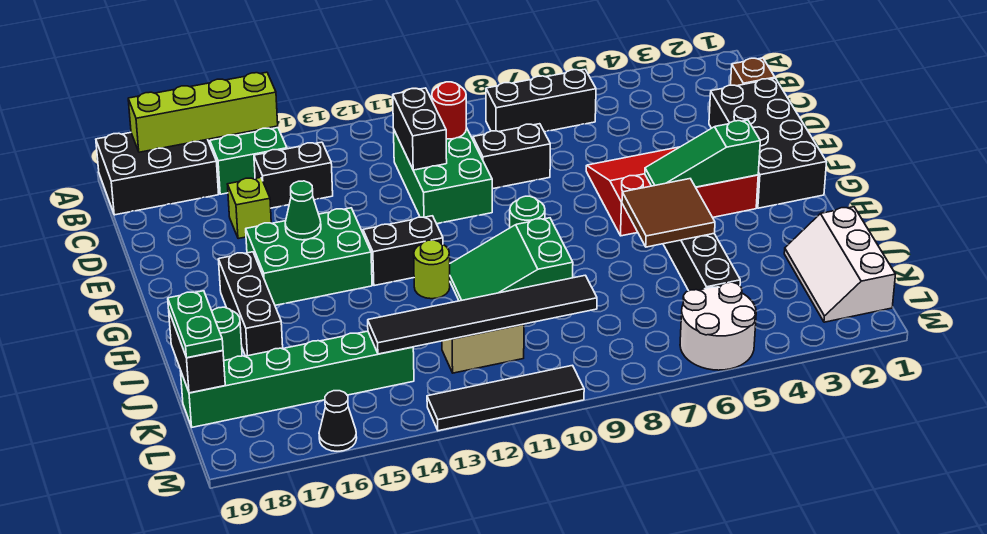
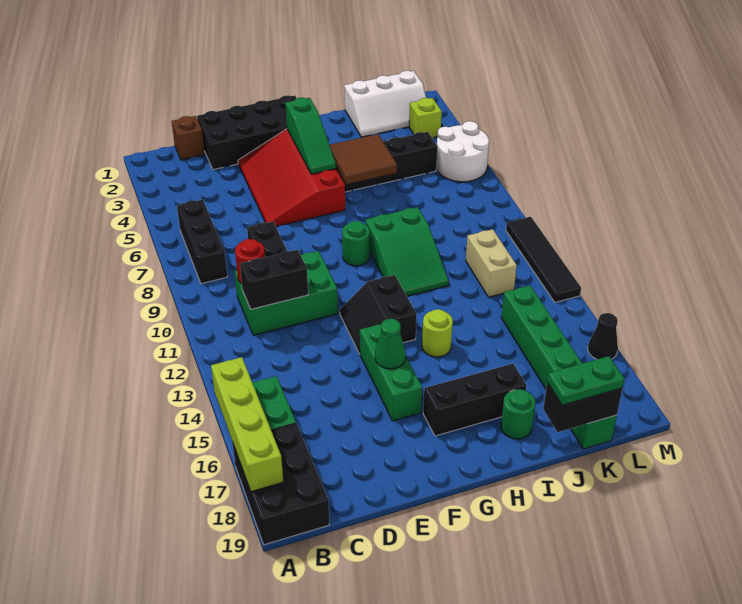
black 1x2 brick [254,142,333,208] -> none
lime 1x1 brick [228,177,271,239] -> lime 1x1 brick moved to [409,98,442,138]
green 2x3 brick [246,208,372,305] -> green 1x3 brick [360,324,422,421]
lime 1x1 round brick [414,240,450,299] -> lime 1x1 round brick moved to [422,309,453,357]
black 1x6 tile [368,275,597,354] -> none

